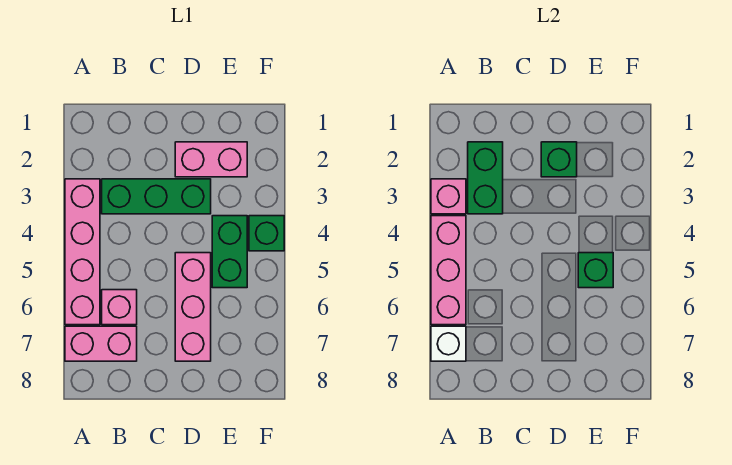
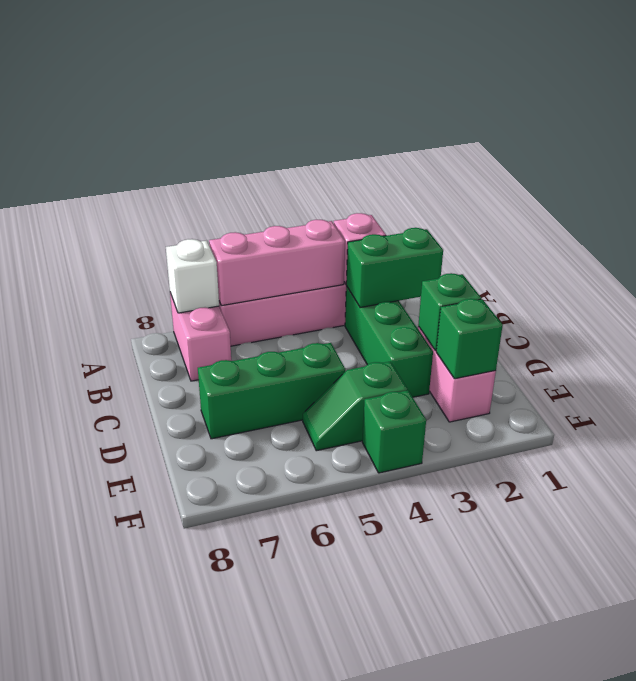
pink 1x1 brick [102,290,137,325] -> none
pink 1x3 brick [175,253,211,361] -> green 1x3 brick [198,343,345,439]
green 1x2 brick [212,216,247,288] -> green 1x2 slope [303,362,407,451]
green 1x1 brick [578,253,613,288] -> green 1x1 brick moved to [436,299,503,379]

